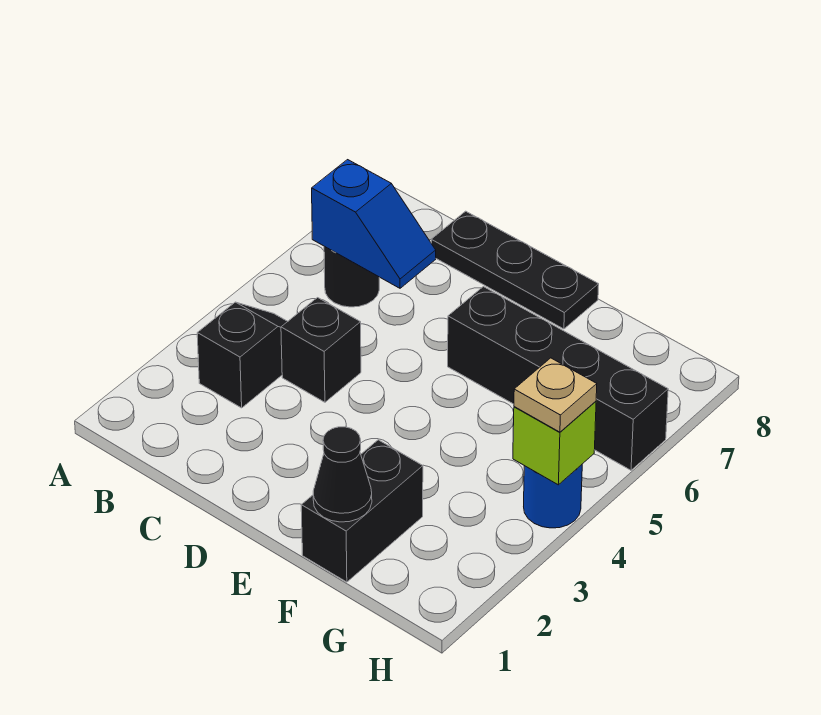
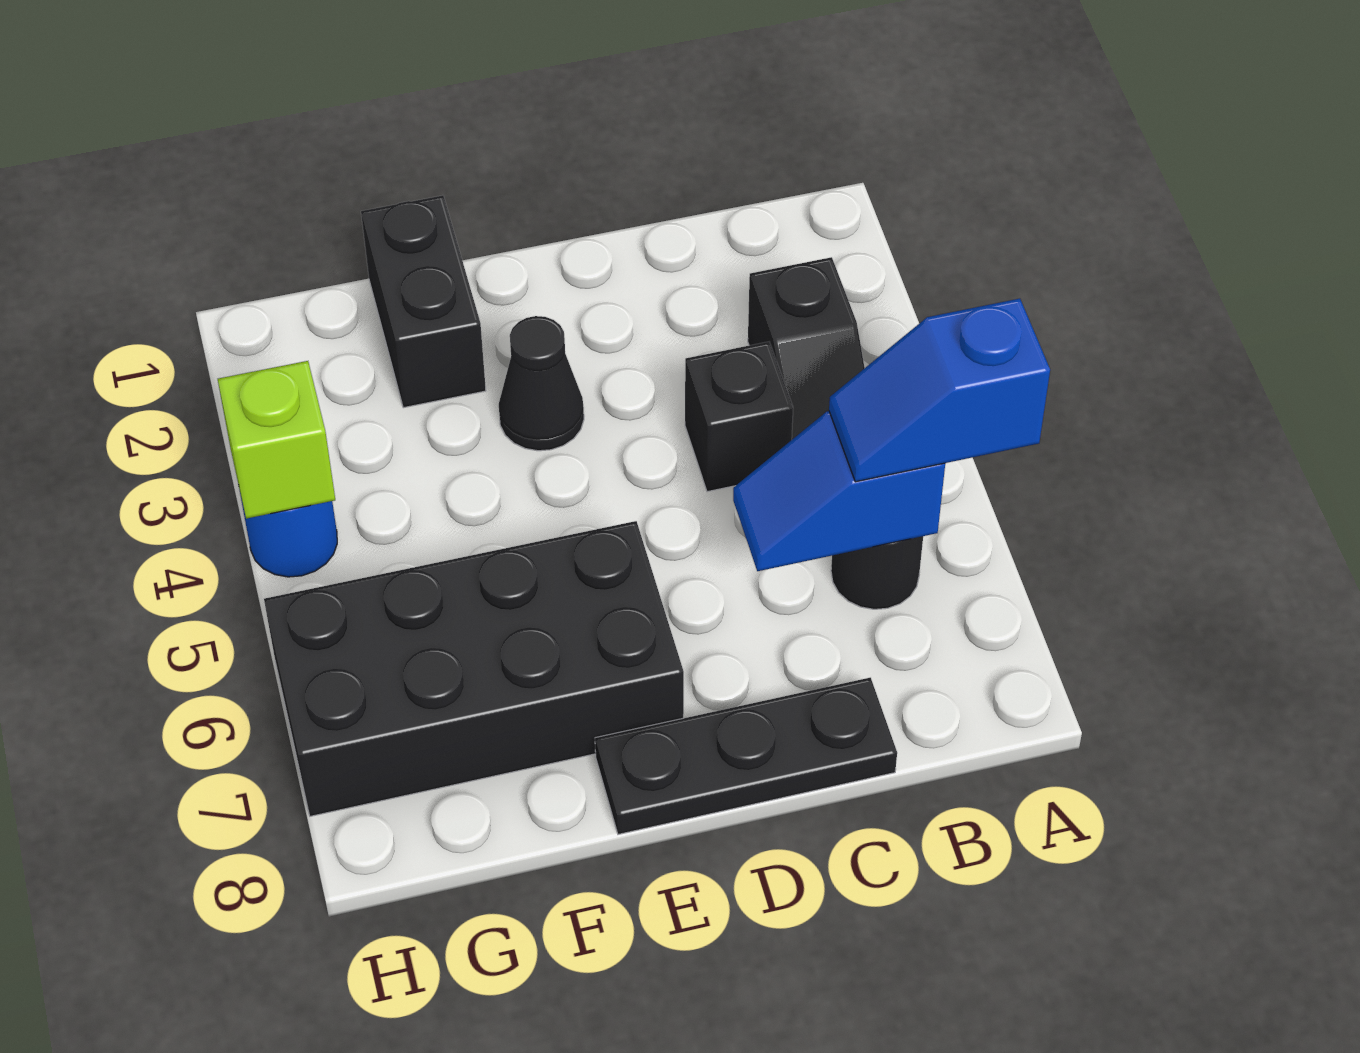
none -> blue 1x2 slope [829,299,1050,482]
black 1x4 brick [448,287,668,470] -> black 2x4 brick [264,521,684,816]
black 1x1 cone [313,427,372,522] -> black 1x1 cone moved to [499,316,584,451]
tan 1x1 plate [514,358,597,432] -> none

